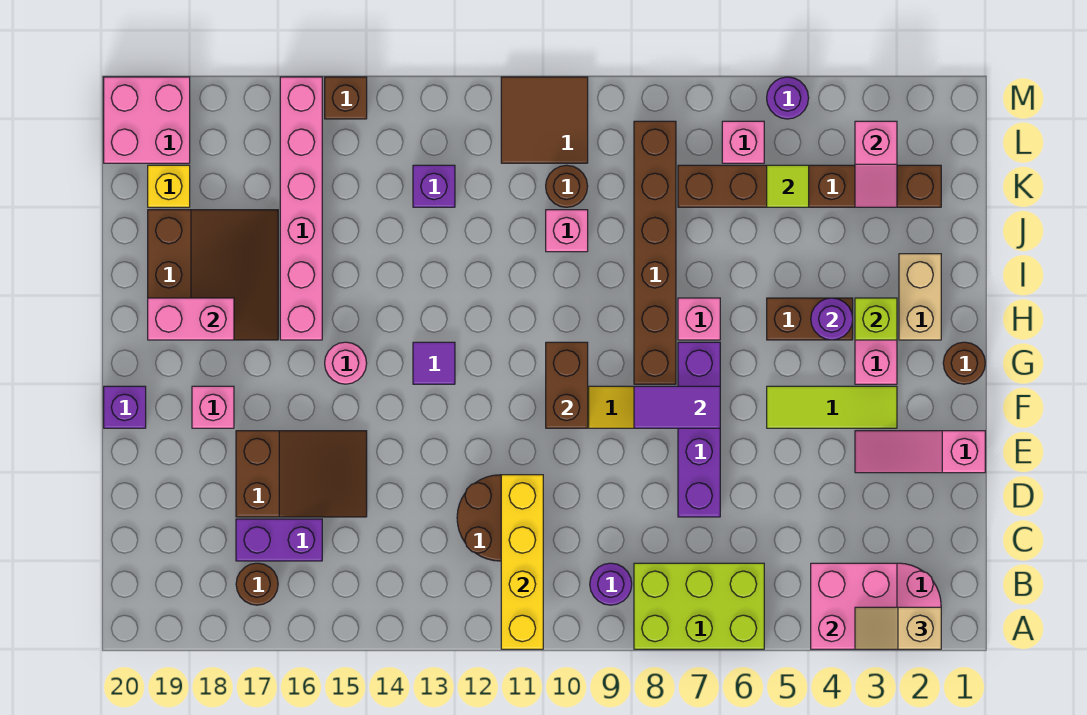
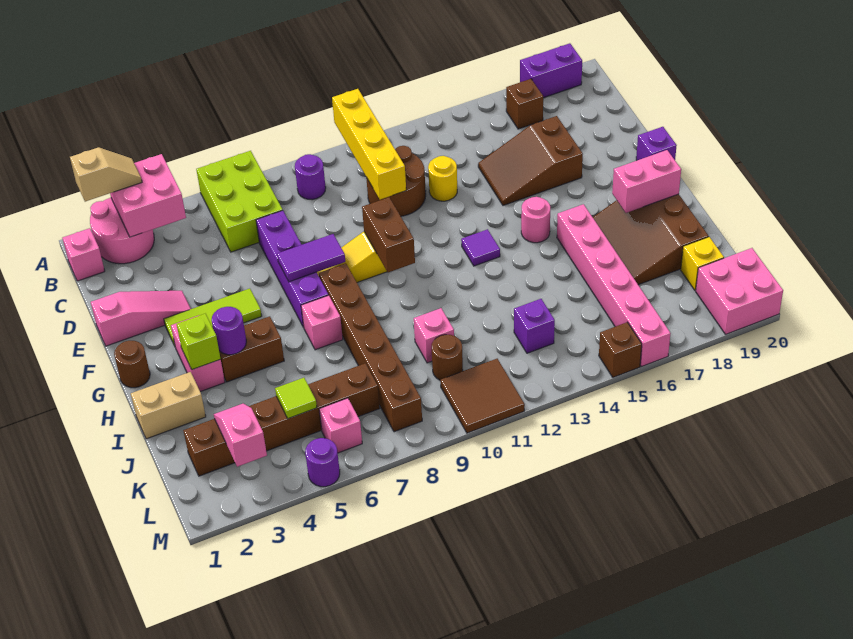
lime 2x3 brick [634,563,764,649] -> lime 2x3 brick turned to [196,151,283,252]
brown 1x1 round brick [236,563,278,605] -> brown 1x1 brick [506,79,543,129]
purple 1x2 brick [236,519,322,561] -> purple 1x2 brick moved to [520,43,582,98]
none -> yellow 1x1 round brick [428,156,457,201]
pink 1x1 brick [192,386,234,428] -> pink 1x1 brick moved to [63,228,105,281]
tan 1x2 brick [899,254,941,340] -> tan 1x2 brick turned to [131,372,206,439]

